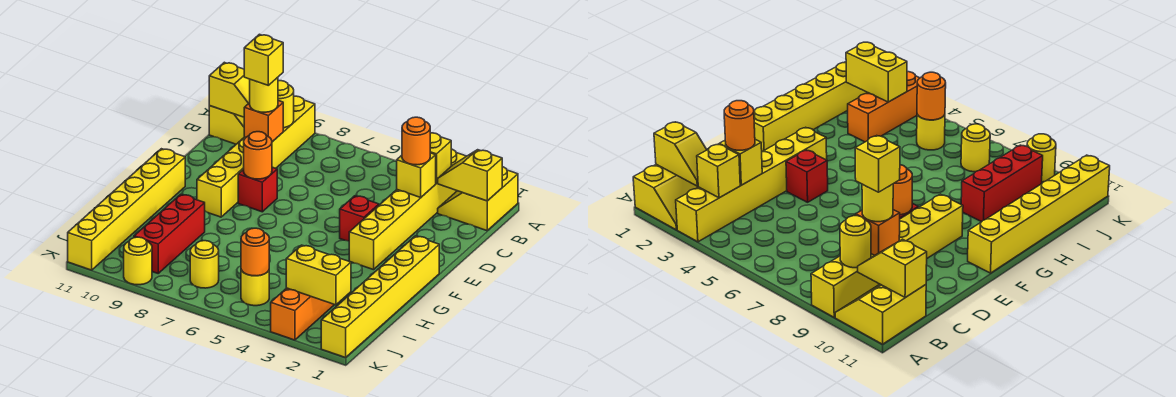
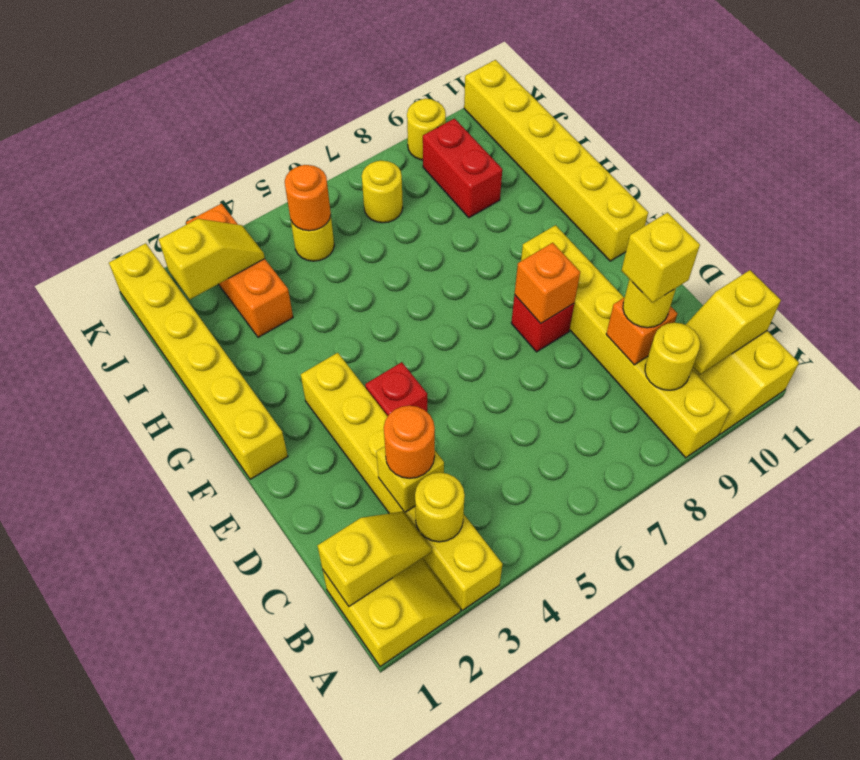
yellow 1x1 brick [430,133,451,183] -> yellow 1x1 round brick [415,473,465,542]
orange 1x1 round brick [244,132,272,179] -> orange 1x1 brick [515,243,580,323]
red 1x3 brick [134,194,205,273] -> red 1x2 brick [423,119,502,218]
yellow 1x2 brick [286,245,351,305] -> yellow 1x2 slope [159,219,265,299]

